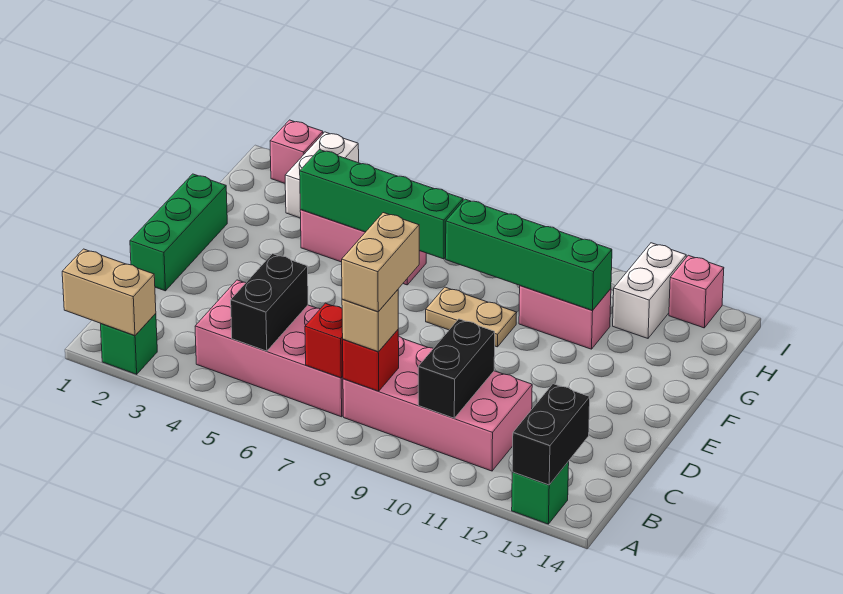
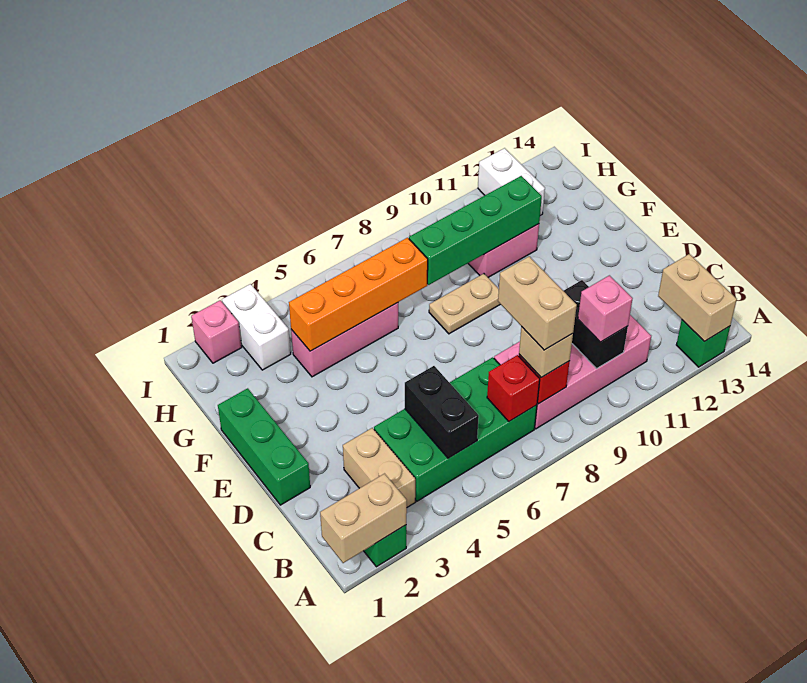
black 1x2 brick [512,384,590,485] -> tan 1x2 brick [658,254,737,342]
none -> tan 1x2 brick [343,428,415,507]
pink 2x4 brick [195,280,343,417] -> green 2x4 brick [374,357,537,501]
green 1x4 brick [300,150,463,259] -> orange 1x4 brick [289,238,428,351]
pink 1x1 brick [669,255,724,328] -> pink 1x1 brick moved to [578,275,633,342]

